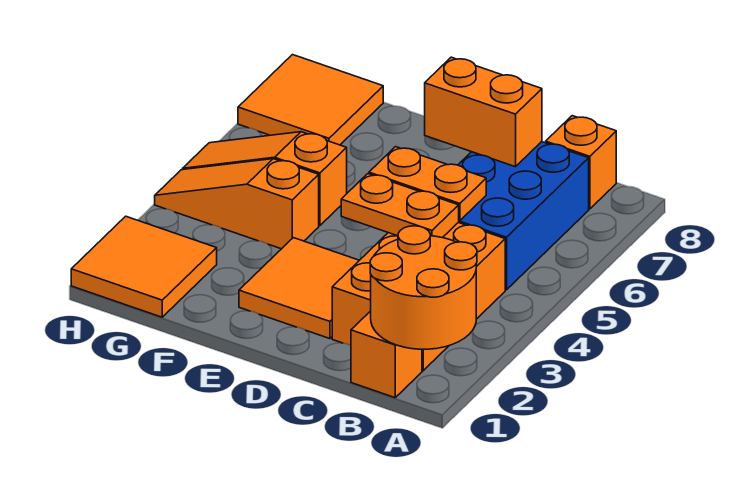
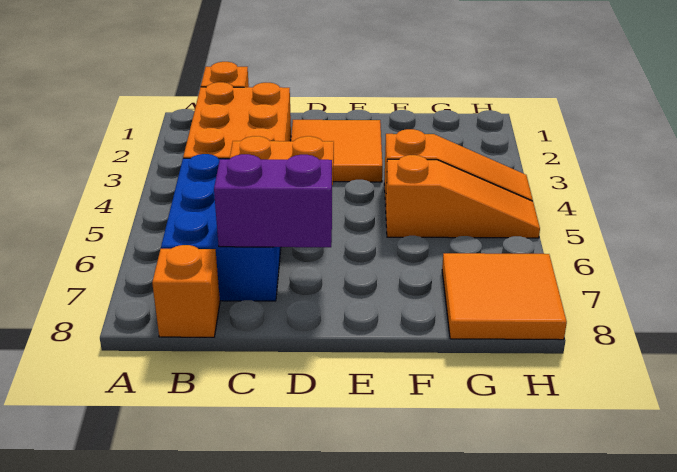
orange 2x2 round brick [370,226,477,349] -> none
orange 1x2 plate [341,174,459,238] -> none
orange 1x2 brick [425,57,542,167] -> purple 1x2 brick [214,154,332,247]
orange 2x2 tile [71,216,217,317] -> none

